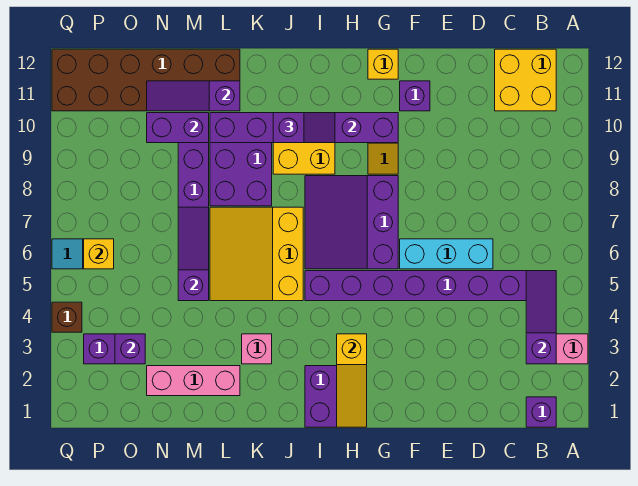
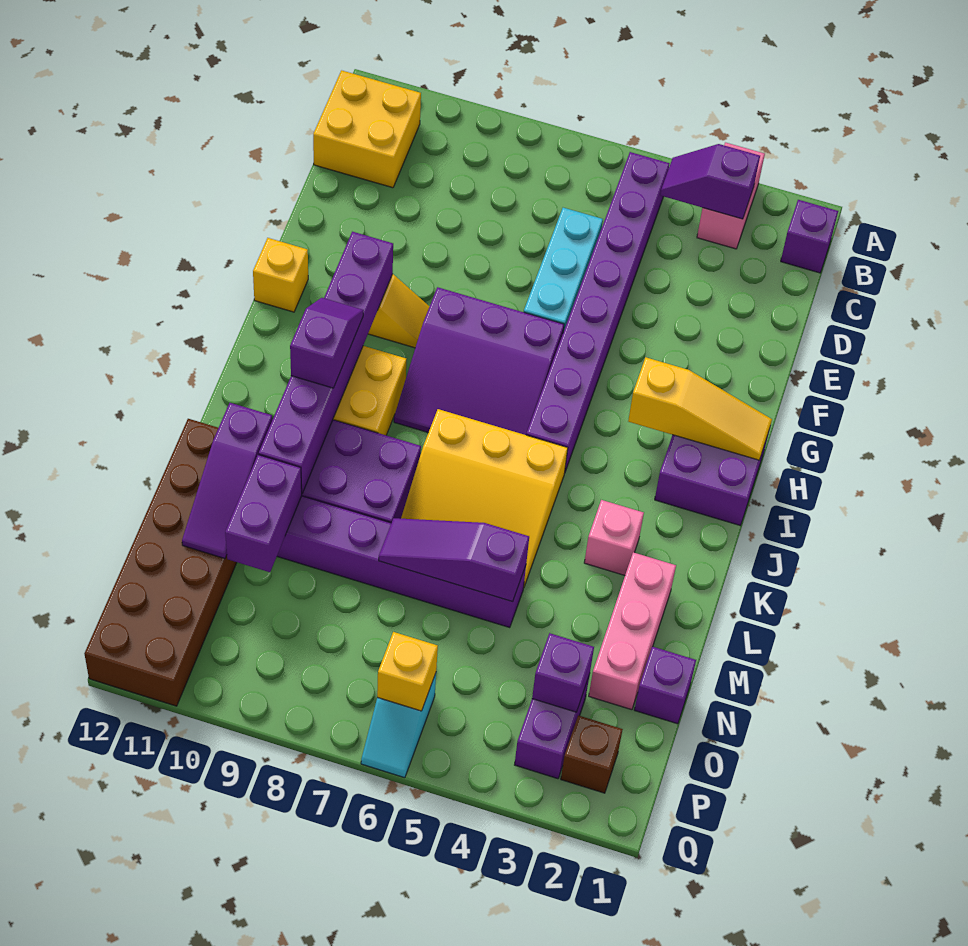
purple 1x3 slope [526,271,556,364] -> purple 1x2 slope [660,144,760,219]
purple 1x1 brick [400,81,430,111] -> purple 1x1 brick moved to [634,647,696,724]
brown 1x1 brick [52,302,82,332] -> brown 1x1 brick moved to [561,715,623,793]

